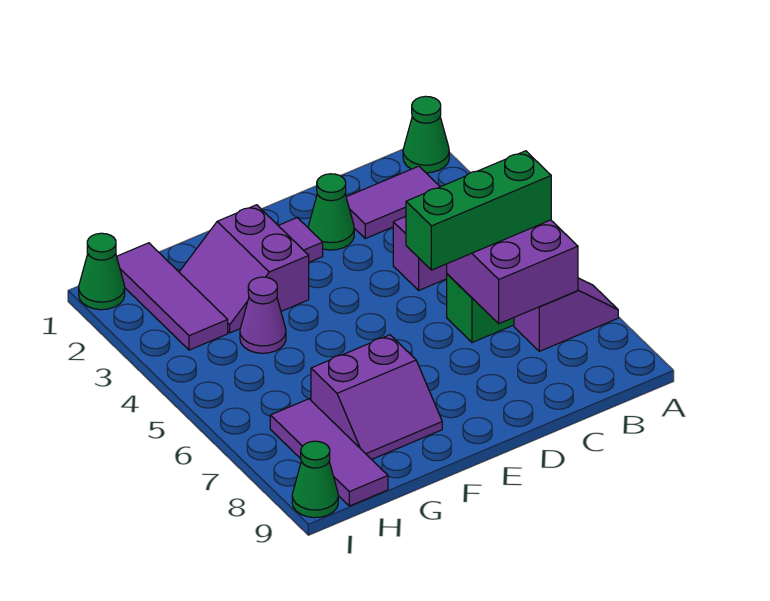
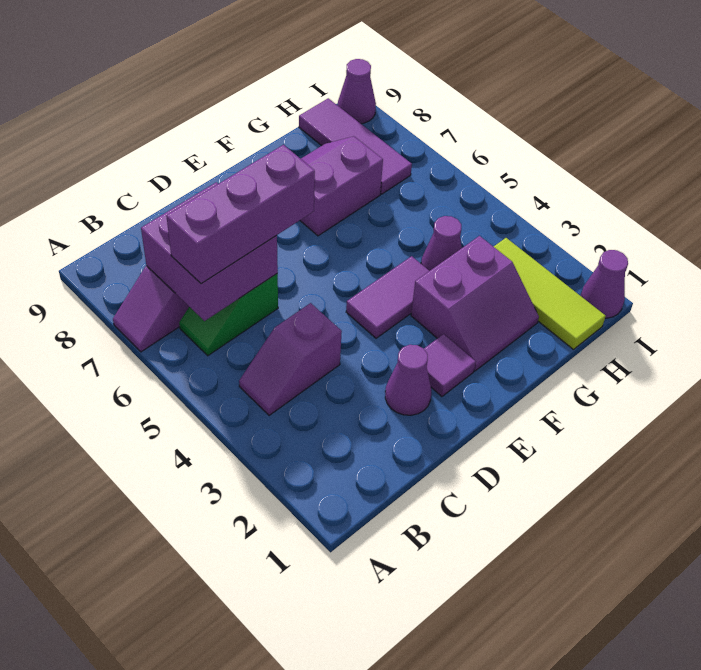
green 1x1 cone [403,96,449,173] -> none
purple 1x2 tile [346,166,440,238] -> purple 1x2 tile moved to [346,256,429,338]
green 1x3 brick [406,151,551,270] -> purple 1x3 brick [166,145,315,284]
green 1x1 cone [308,174,354,250] -> purple 1x1 cone [385,345,431,415]
purple 2x2 slope [179,205,309,333] -> purple 2x2 slope turned to [411,236,539,371]
purple 1x3 tile [117,243,228,350] -> lime 1x3 tile [494,238,606,350]
green 1x1 cone [79,233,125,310] -> purple 1x1 cone [581,250,628,318]
green 1x1 cone [292,441,338,518] -> purple 1x1 cone [338,59,376,124]

